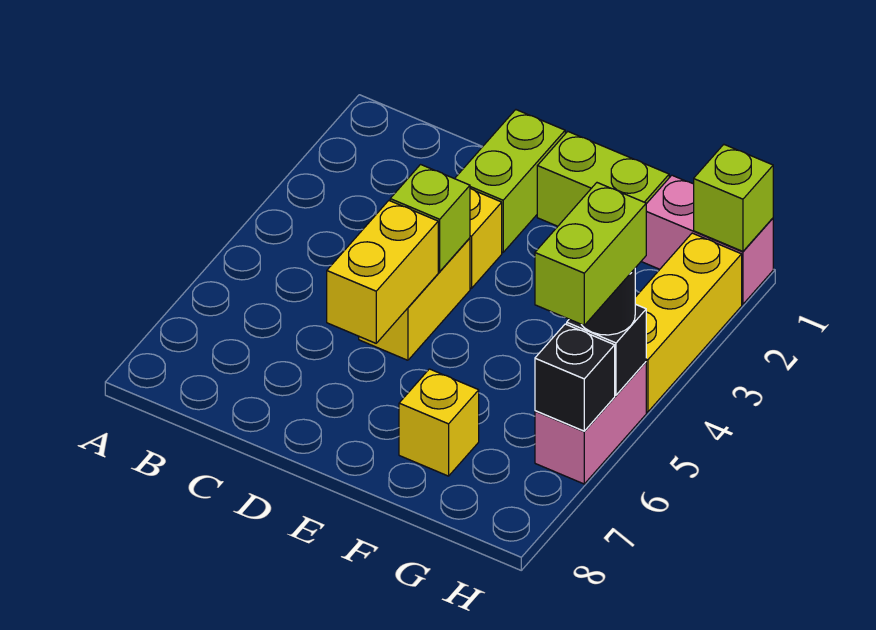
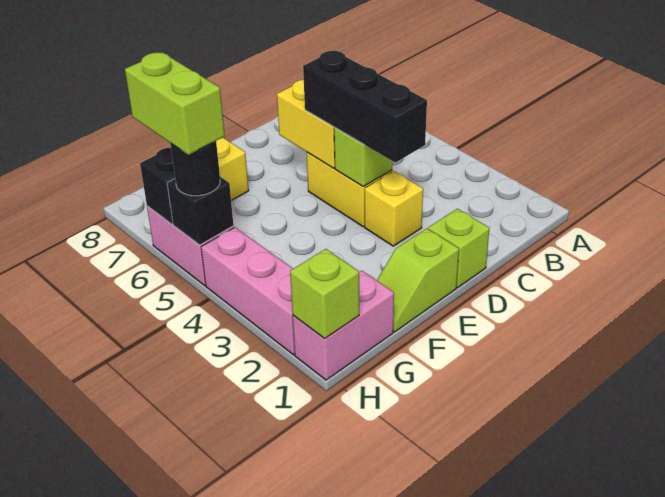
lime 1x2 brick [455,110,565,252] -> lime 1x1 brick [428,209,490,288]
none -> black 1x3 brick [303,51,427,162]
lime 1x2 brick [537,132,669,226] -> lime 1x2 slope [377,228,459,332]
yellow 1x3 brick [635,233,742,412] -> pink 1x3 brick [201,227,295,355]

